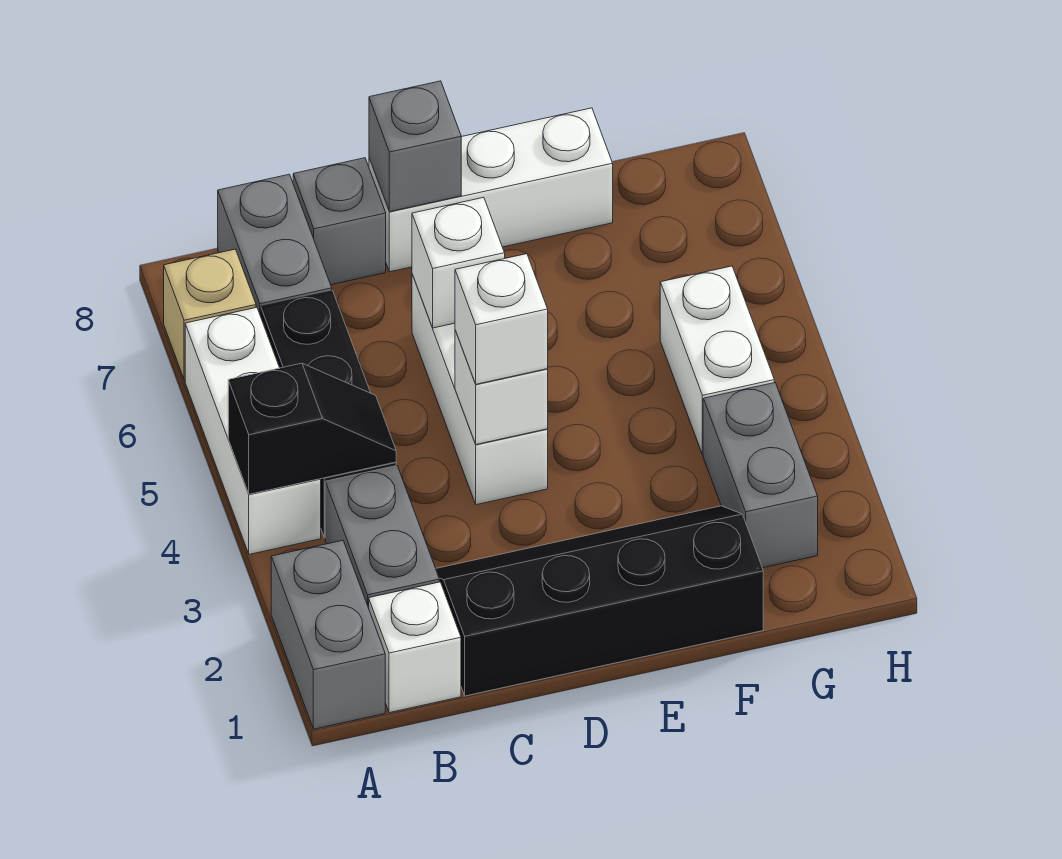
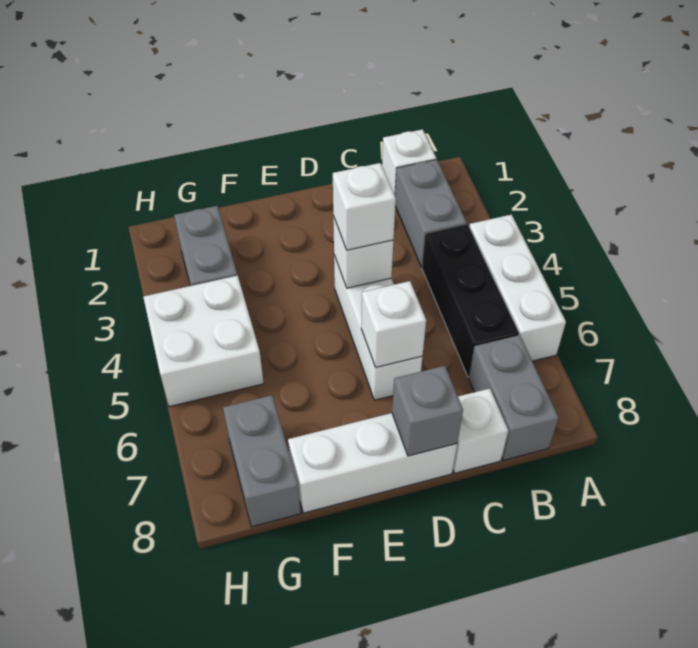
grey 1x2 brick [271,540,385,729] -> grey 1x2 brick moved to [223,395,301,527]
black 1x2 slope [228,363,396,494] -> none
tan 1x1 brick [164,249,256,380] -> none
black 2x4 slope [436,506,763,696] -> none
grey 1x1 brick [293,158,386,285] -> white 1x1 brick [453,389,508,473]
white 1x2 brick [660,266,774,455] -> white 2x2 brick [143,275,264,407]

